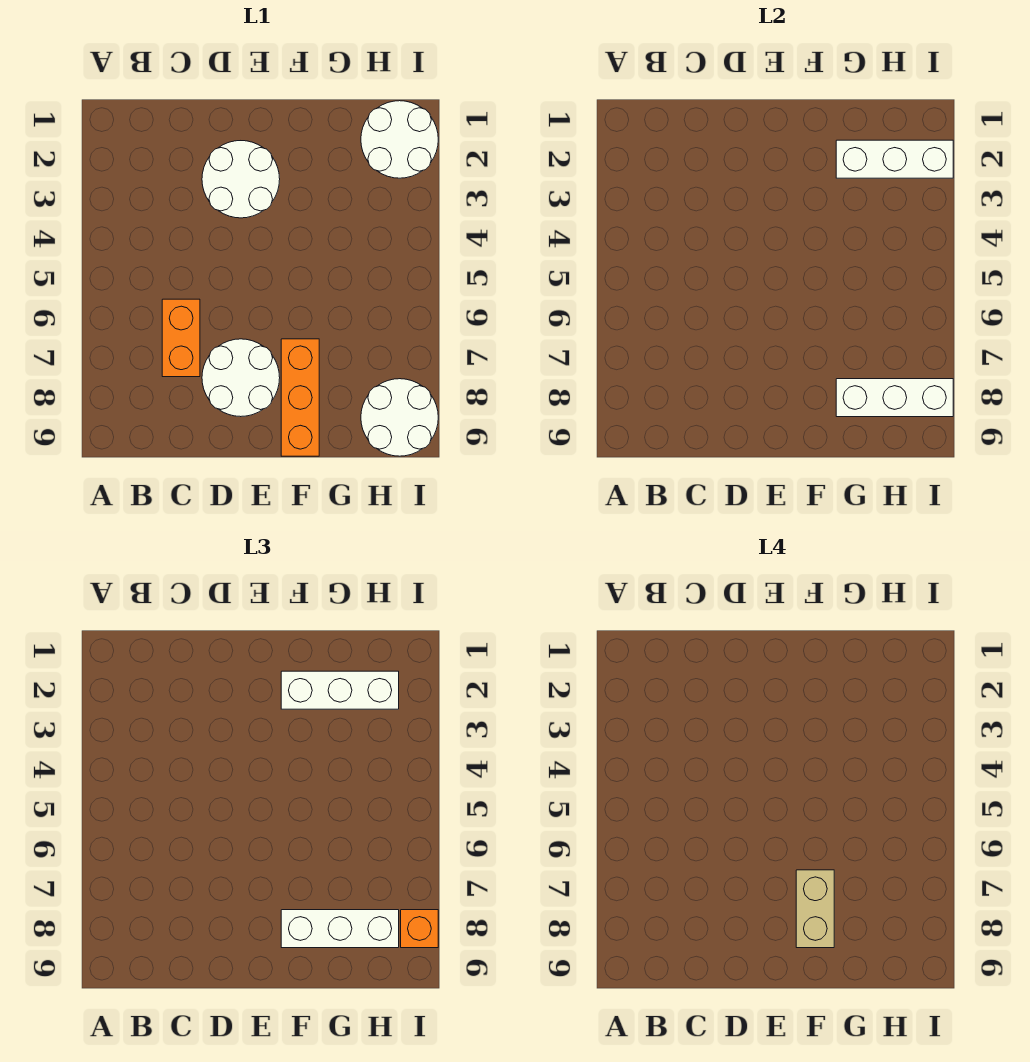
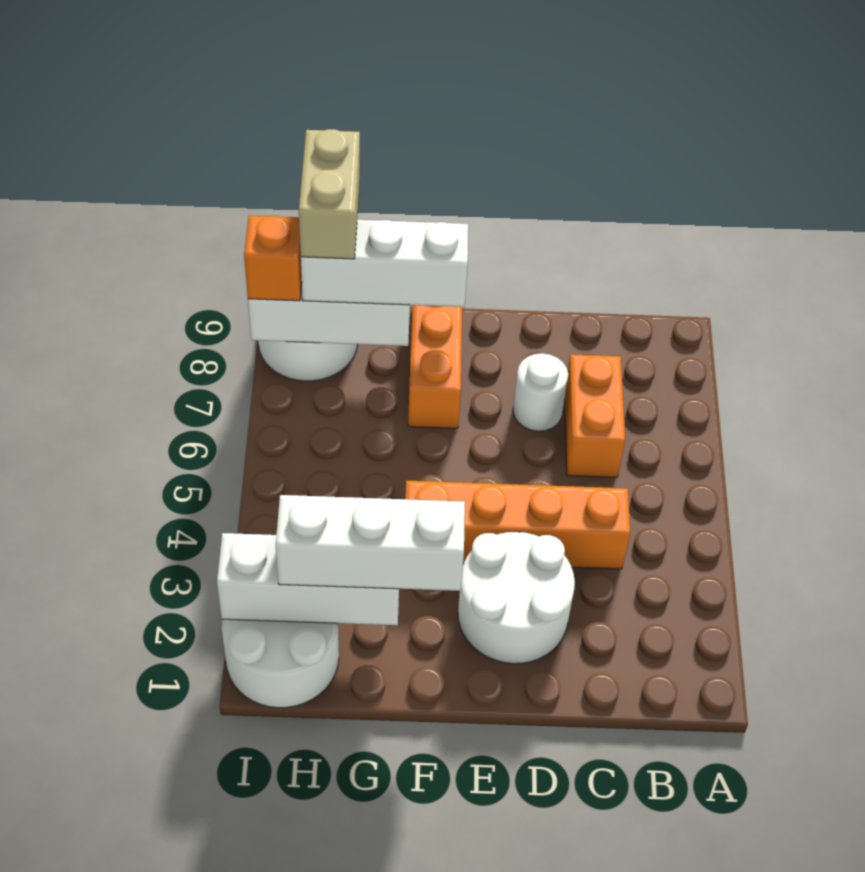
none -> orange 1x4 brick [405,480,630,569]
white 2x2 round brick [202,339,280,417] -> white 1x1 round brick [513,353,568,431]
tan 1x2 brick [796,870,834,948] -> tan 1x2 brick moved to [299,129,360,259]

